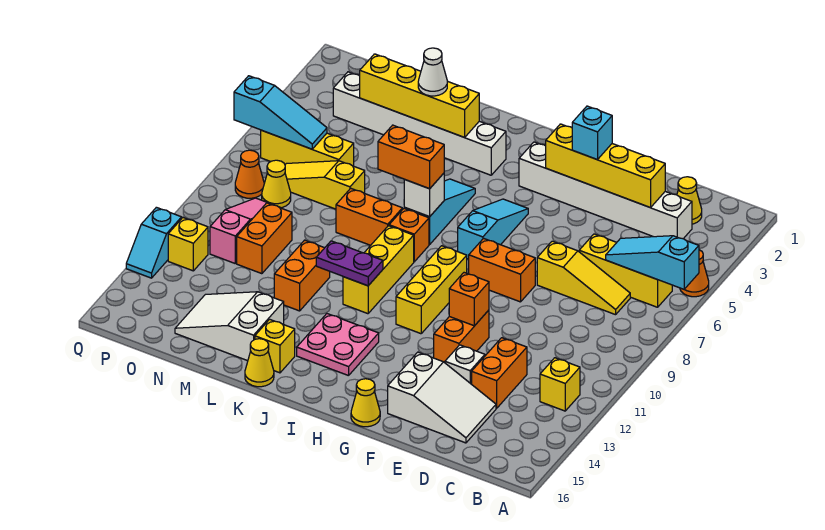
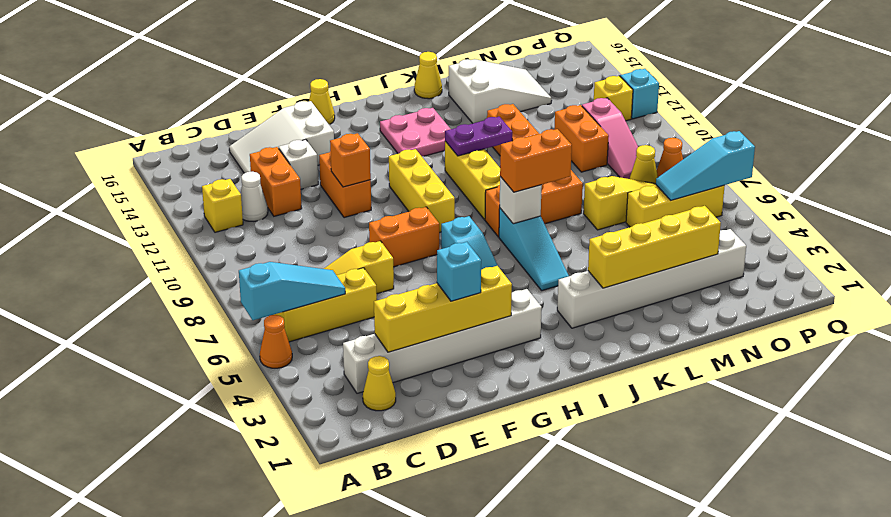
yellow 1x1 brick [255,319,295,373] -> none
white 1x1 cone [418,48,447,96] -> white 1x1 cone moved to [241,172,268,221]

